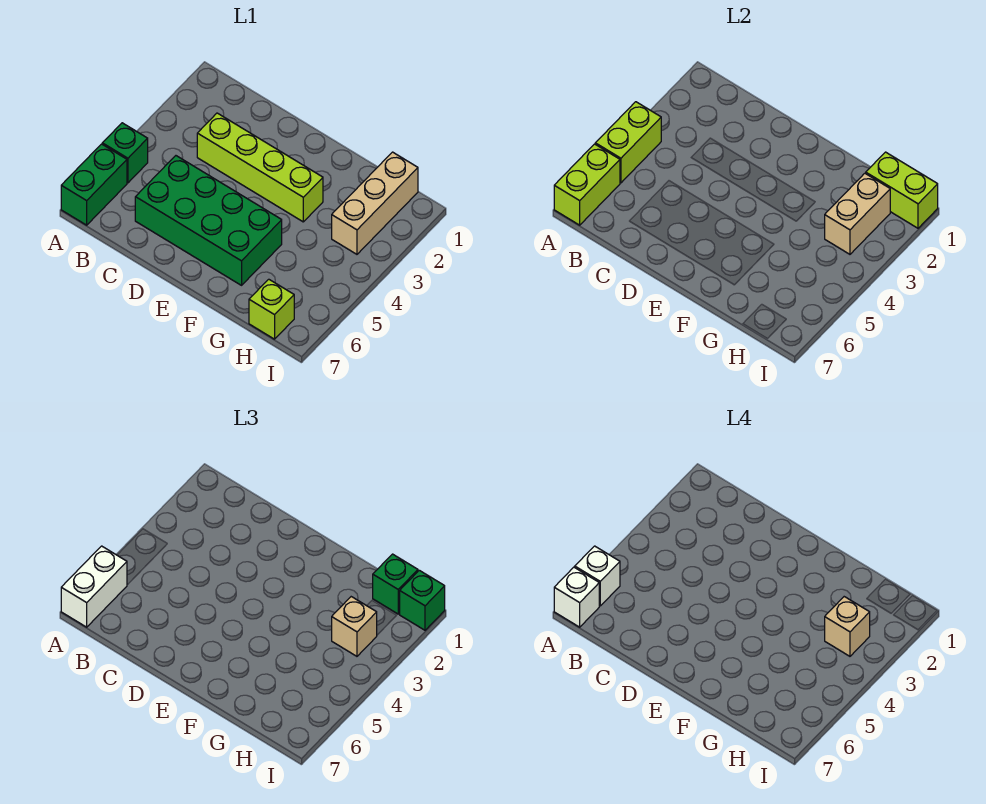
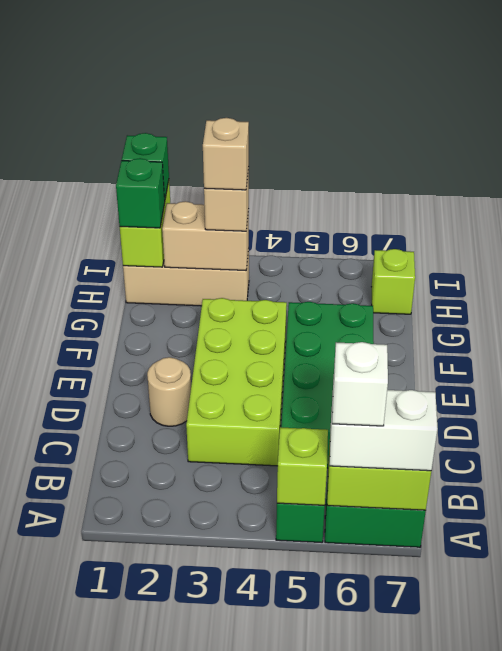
lime 1x2 brick [595,102,661,183] -> lime 1x1 brick [277,427,328,505]
white 1x1 brick [554,567,599,627] -> none
lime 1x4 brick [197,113,323,222] -> lime 2x4 brick [186,298,287,466]
none -> tan 1x1 round brick [147,357,191,426]

